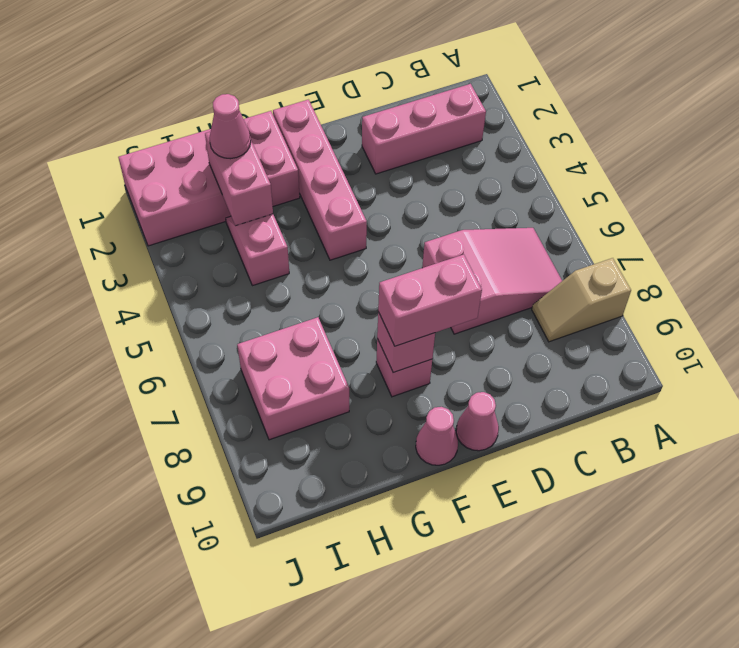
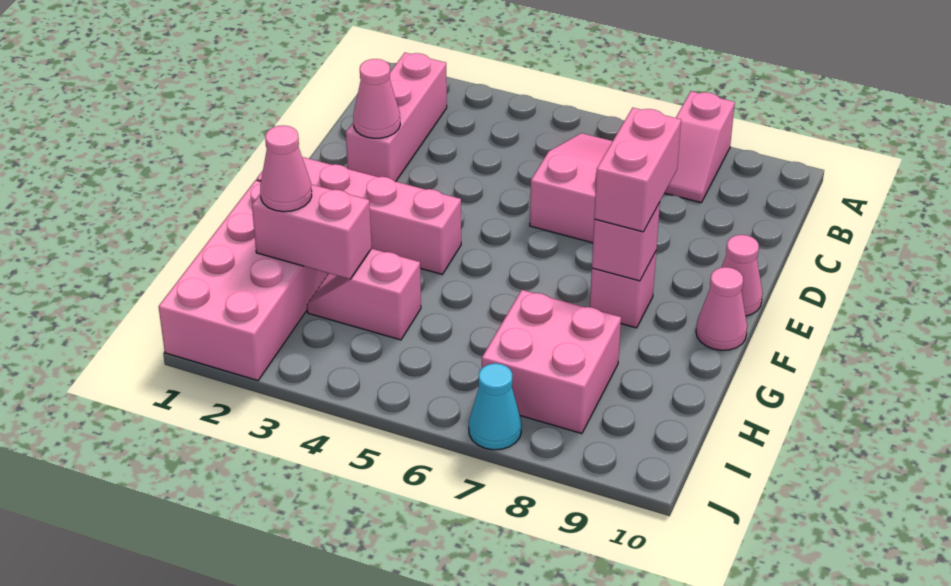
tan 1x2 slope [532,258,631,342] -> pink 1x2 slope [665,91,735,203]
none -> pink 1x1 cone [353,59,400,138]
none -> cyan 1x1 cone [469,363,522,450]

